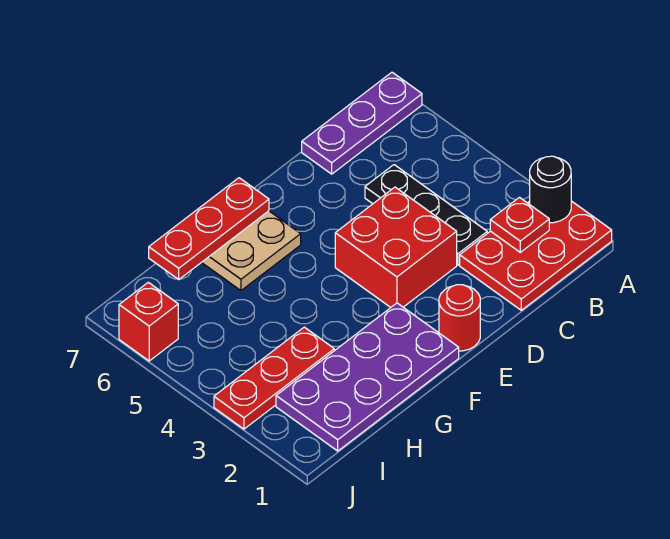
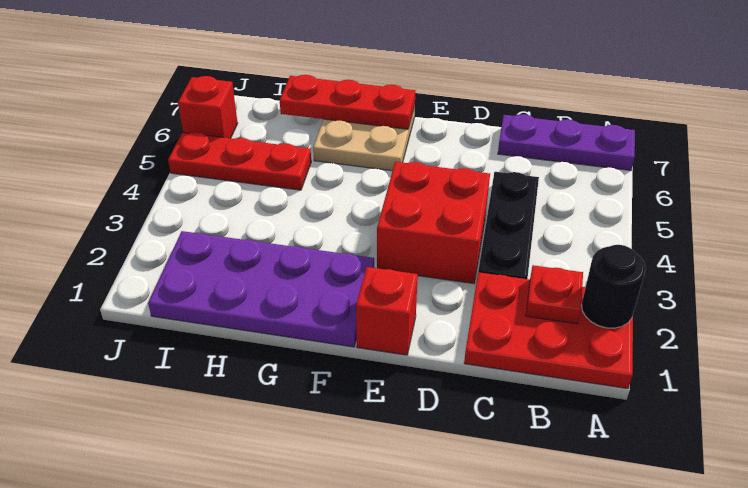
red 1x1 round brick [439,285,480,351] -> red 1x1 brick [356,267,418,355]
red 1x3 plate [214,327,334,429] -> red 1x3 plate moved to [168,132,311,190]

